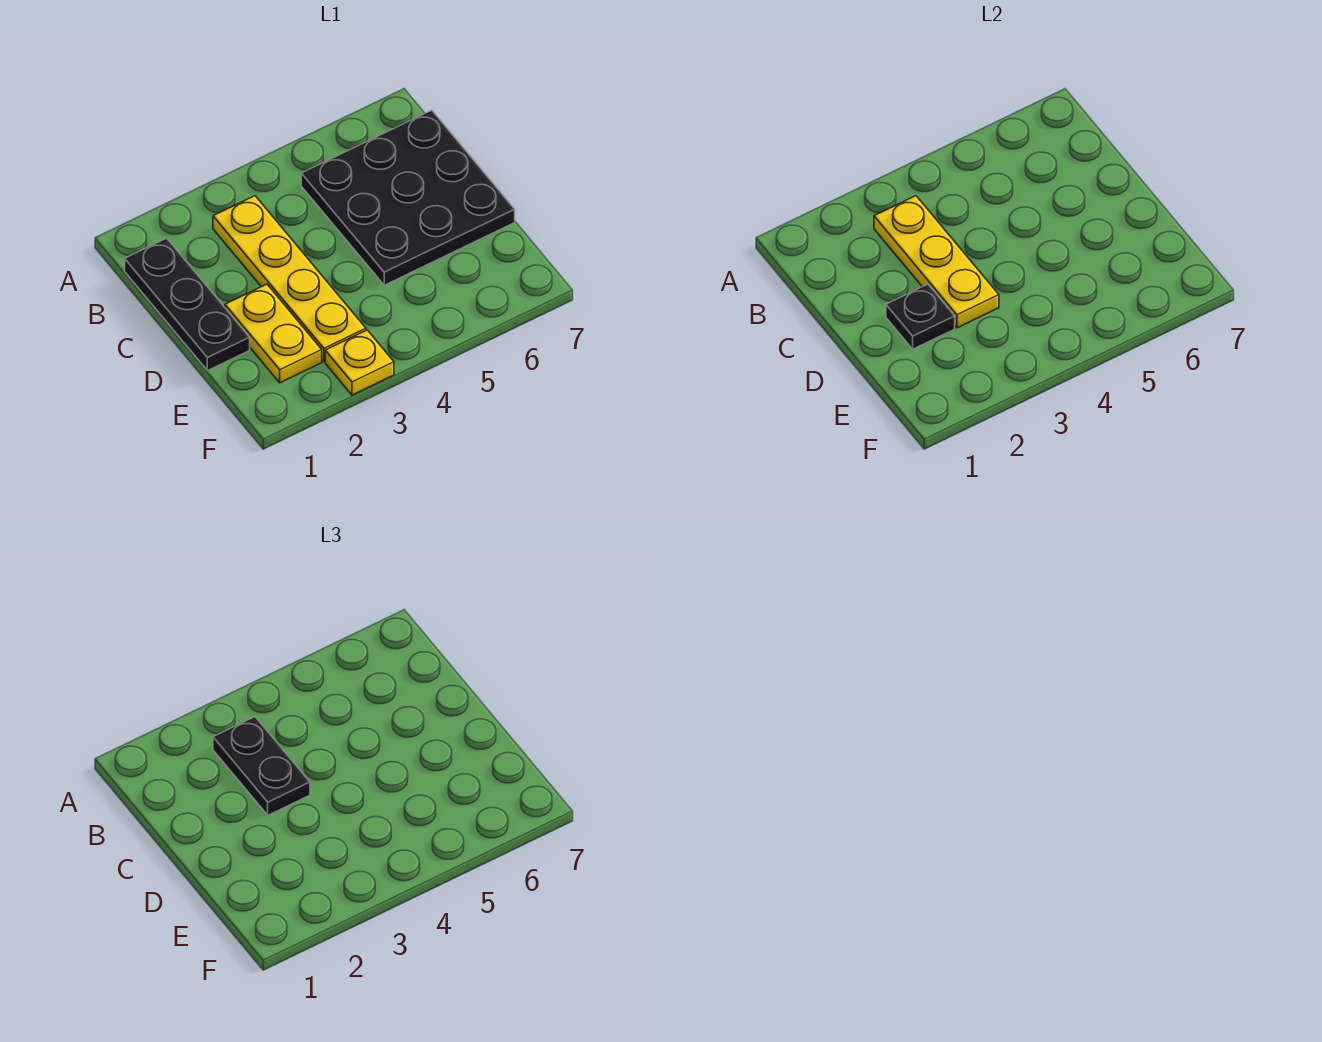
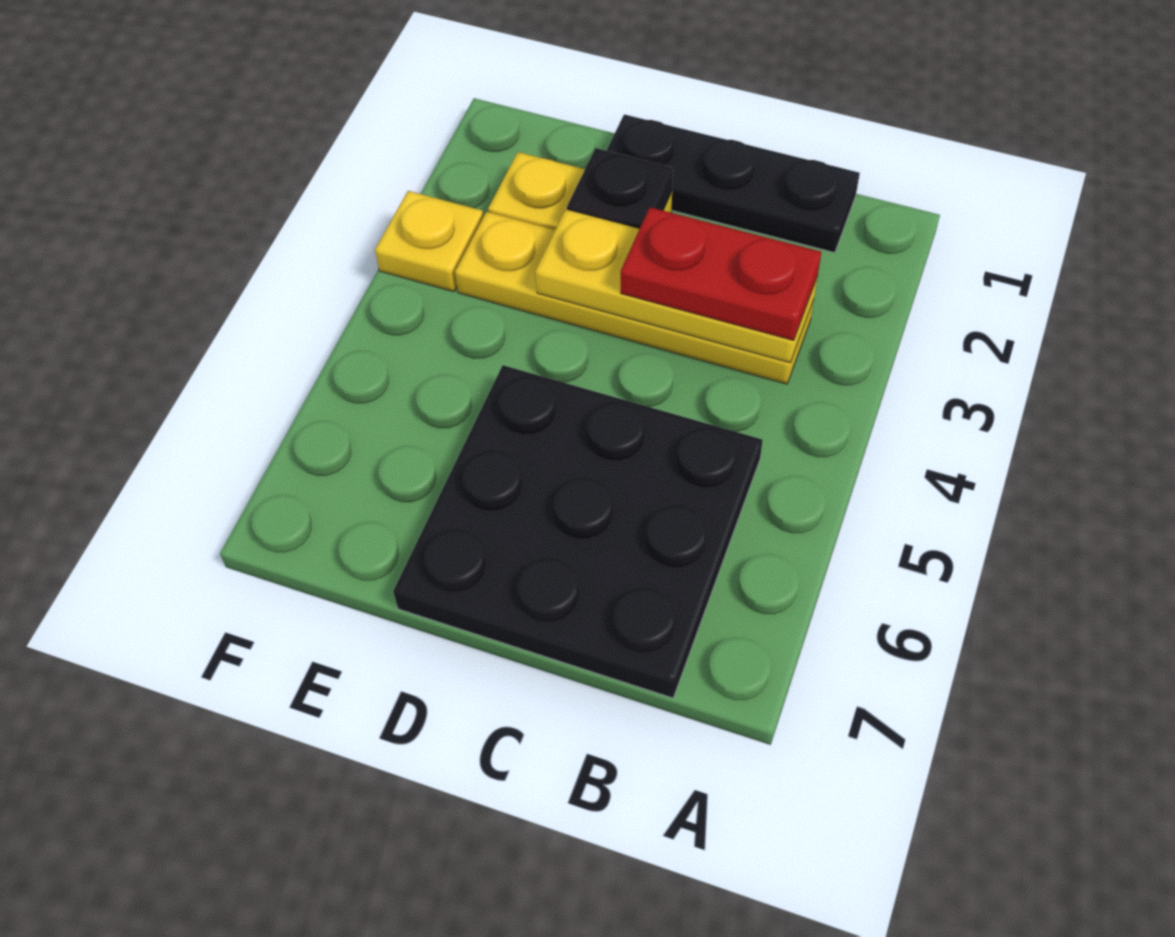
black 1x2 plate [213,717,310,815] -> red 1x2 plate [621,207,821,340]

